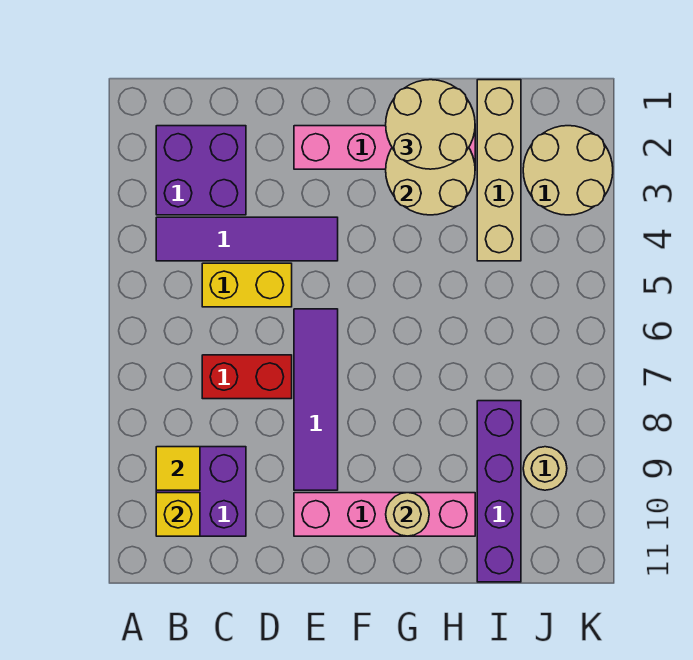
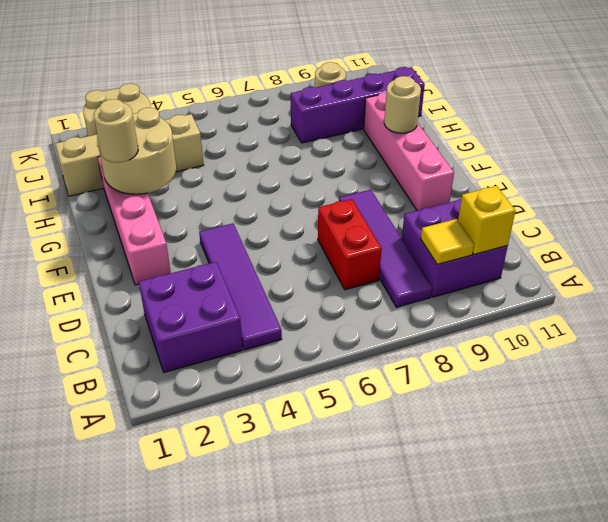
yellow 1x2 brick [202,263,292,307] -> none
purple 1x4 tile [294,309,338,490] -> purple 1x4 tile turned to [339,190,432,307]
tan 2x2 round brick [386,80,475,169] -> tan 1x1 round brick [94,99,138,163]

